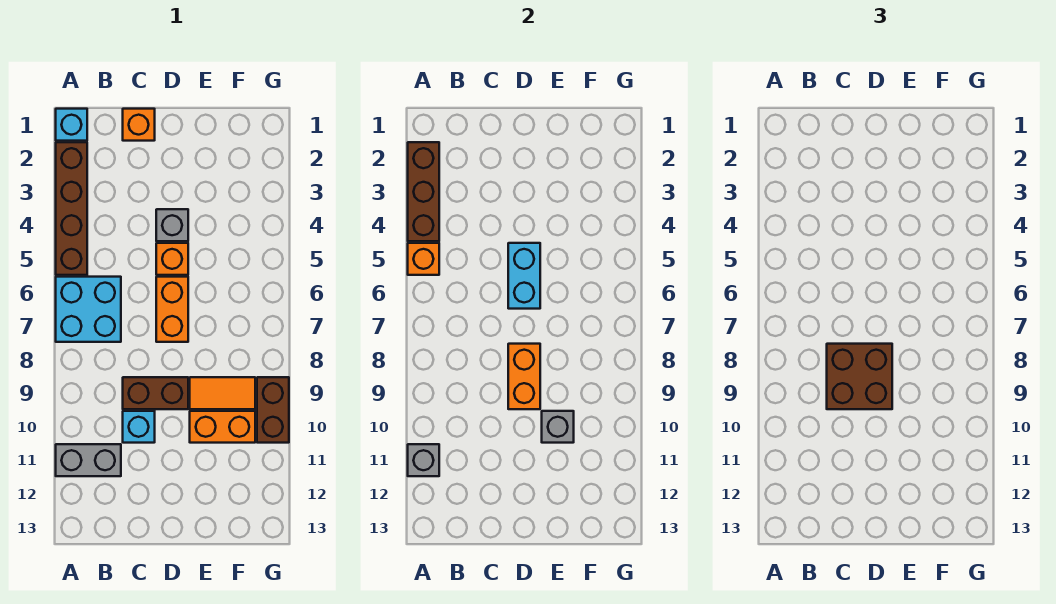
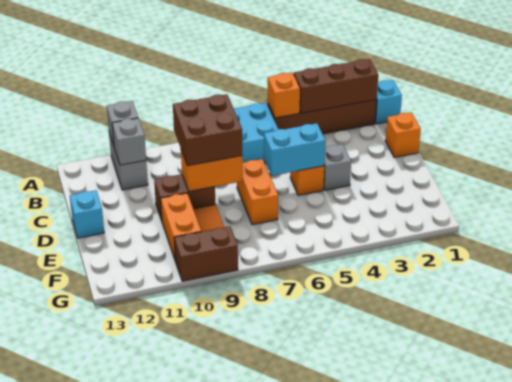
brown 1x2 brick [123,377,188,409] -> brown 1x2 brick turned to [154,174,215,221]
cyan 1x1 brick [123,411,155,443] -> cyan 1x1 brick moved to [70,190,104,238]
orange 1x2 brick [156,277,188,342] -> orange 1x2 brick turned to [237,159,278,225]
grey 1x1 brick [542,411,574,443] -> grey 1x1 brick moved to [112,118,146,165]

